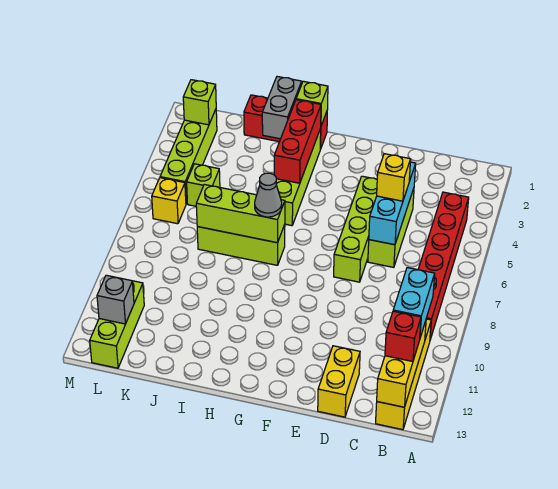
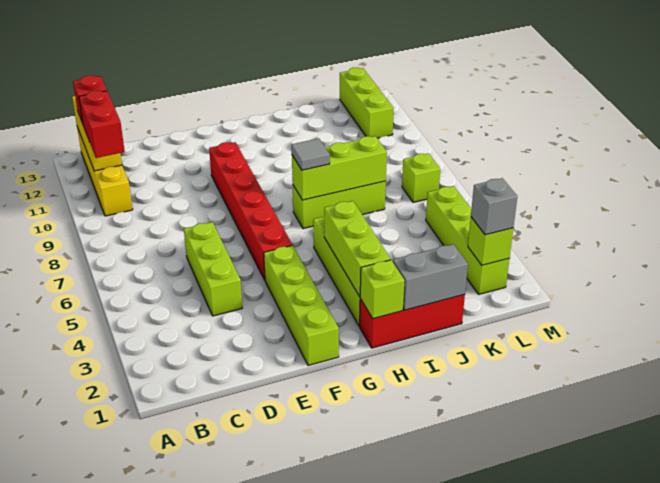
red 1x6 brick [418,192,469,340] -> red 1x6 brick moved to [209,142,292,280]
cyan 1x2 brick [393,268,435,337] -> red 1x2 brick [79,91,125,158]
cyan 1x3 brick [369,162,416,245] -> none
yellow 1x1 brick [377,154,411,201] -> none
yellow 1x2 brick [318,346,360,417] -> none
lime 1x4 brick [334,176,377,282] -> lime 1x4 brick moved to [264,245,339,365]
red 1x3 brick [274,100,321,183] -> lime 1x3 brick [324,201,391,296]
grey 1x1 cone [255,173,282,217] -> grey 1x1 tile [292,139,330,170]
grey 1x2 brick [262,77,302,139] -> grey 1x2 brick turned to [393,244,468,310]
lime 1x1 brick [187,164,220,206] -> lime 1x1 brick moved to [402,153,440,202]
yellow 1x1 brick [152,178,186,224] -> none
grey 1x1 brick [97,275,134,324] -> grey 1x1 brick moved to [471,178,517,235]

